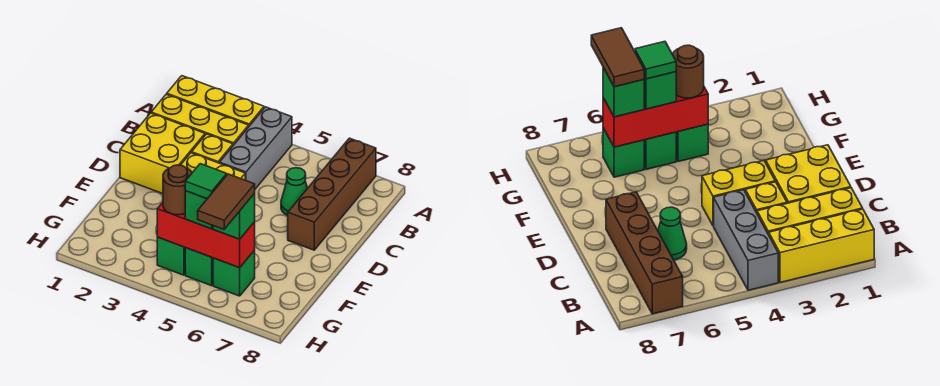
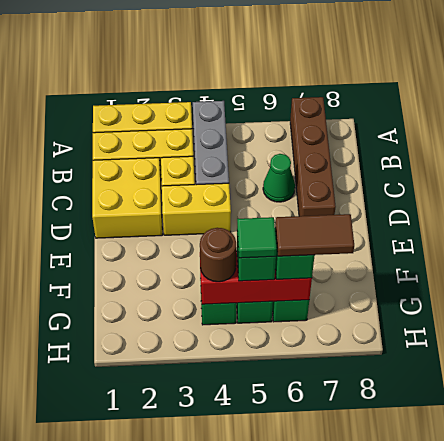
brown 1x2 tile [198,174,255,229] -> brown 1x2 tile turned to [275,214,354,256]

